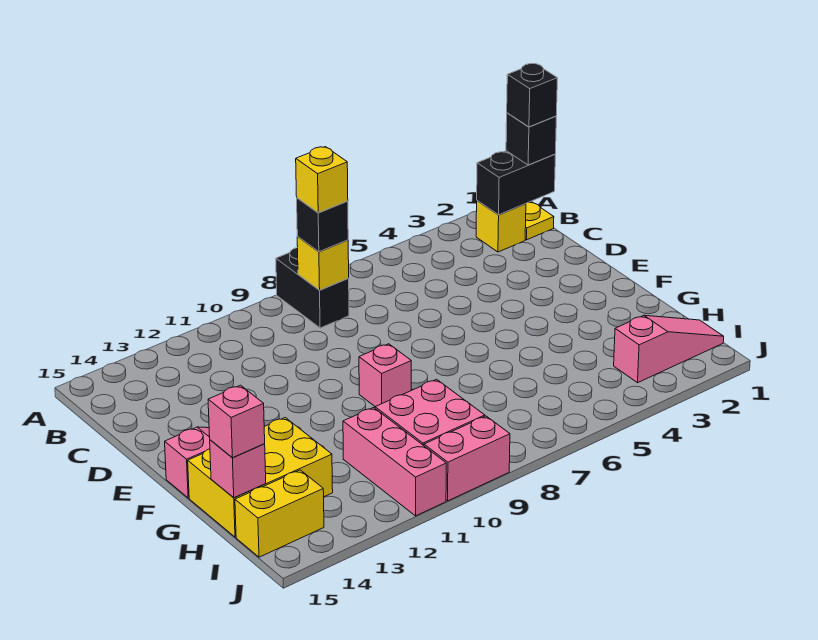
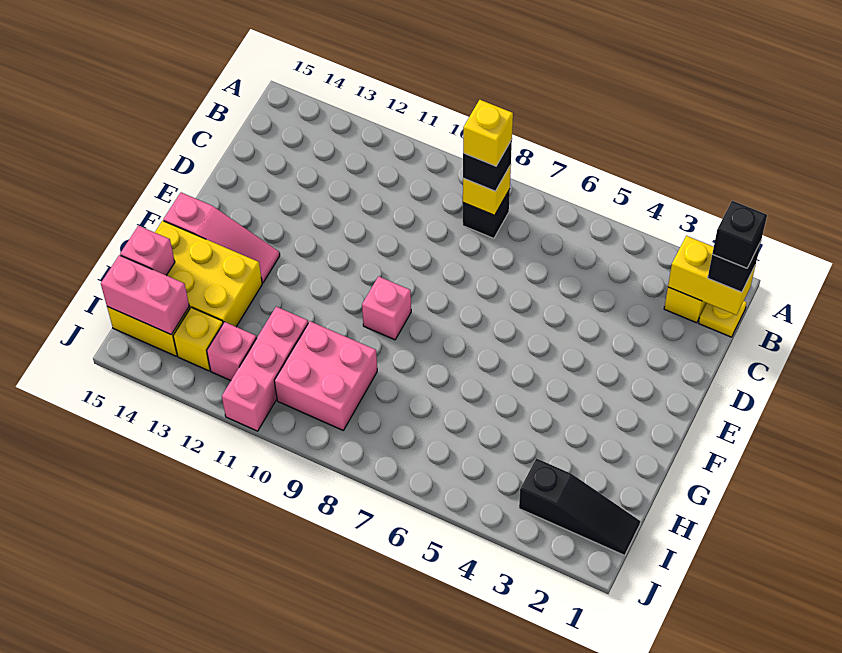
black 1x2 brick [276,248,349,328] -> black 1x1 brick [463,189,510,239]
black 1x2 brick [477,151,555,215] -> yellow 1x2 brick [668,236,756,315]
pink 1x1 brick [208,385,265,458] -> pink 1x1 brick moved to [207,322,257,381]
pink 1x3 slope [614,315,724,383] -> black 1x3 slope [519,458,640,556]
none -> yellow 1x1 brick [173,307,223,371]
pink 1x2 brick [424,416,510,501] -> pink 1x2 brick moved to [101,255,189,335]

